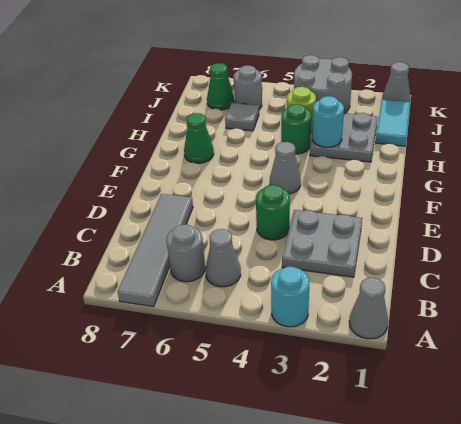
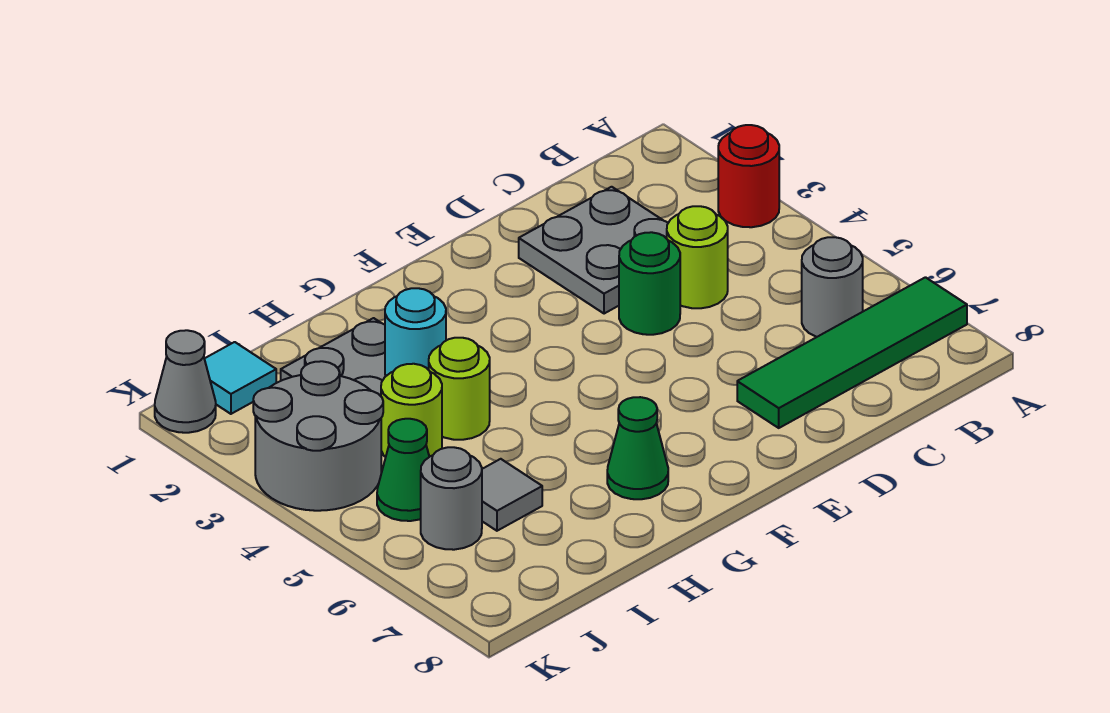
grey 1x1 cone [349,278,388,339] -> none
cyan 1x1 round brick [271,267,309,327] -> red 1x1 round brick [718,125,779,227]
grey 1x4 tile [118,194,193,307] -> green 1x4 tile [737,277,967,428]
grey 1x1 cone [206,229,241,287] -> none
none -> lime 1x1 round brick [667,206,728,308]
grey 1x1 cone [270,142,301,194] -> none
green 1x1 round brick [281,104,311,154] -> lime 1x1 round brick [429,338,490,440]
cyan 1x2 tile [376,100,410,146] -> cyan 1x1 tile [205,342,276,414]
green 1x1 cone [207,63,234,110] -> green 1x1 cone moved to [377,419,429,521]

